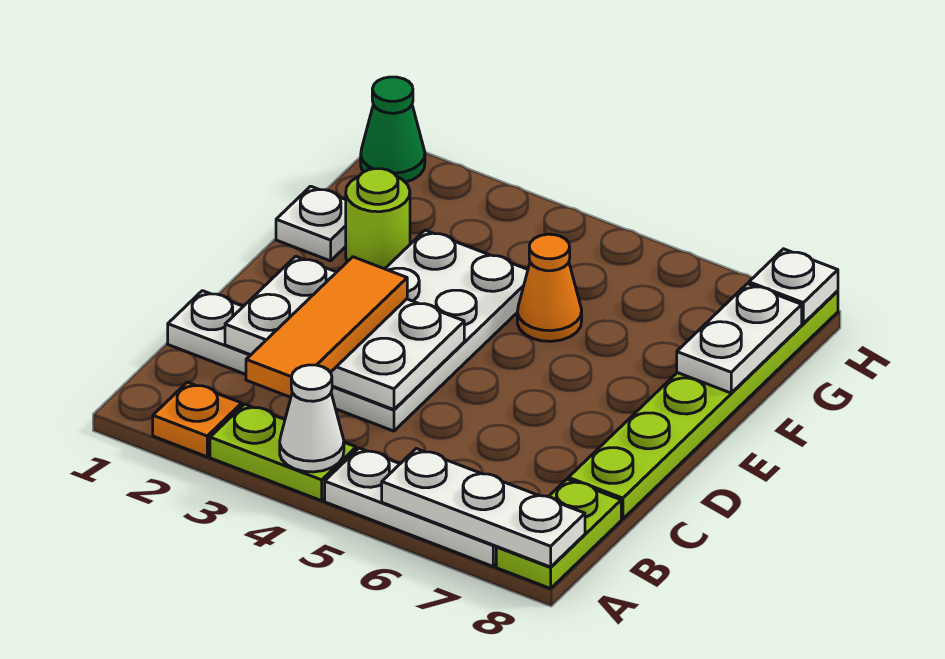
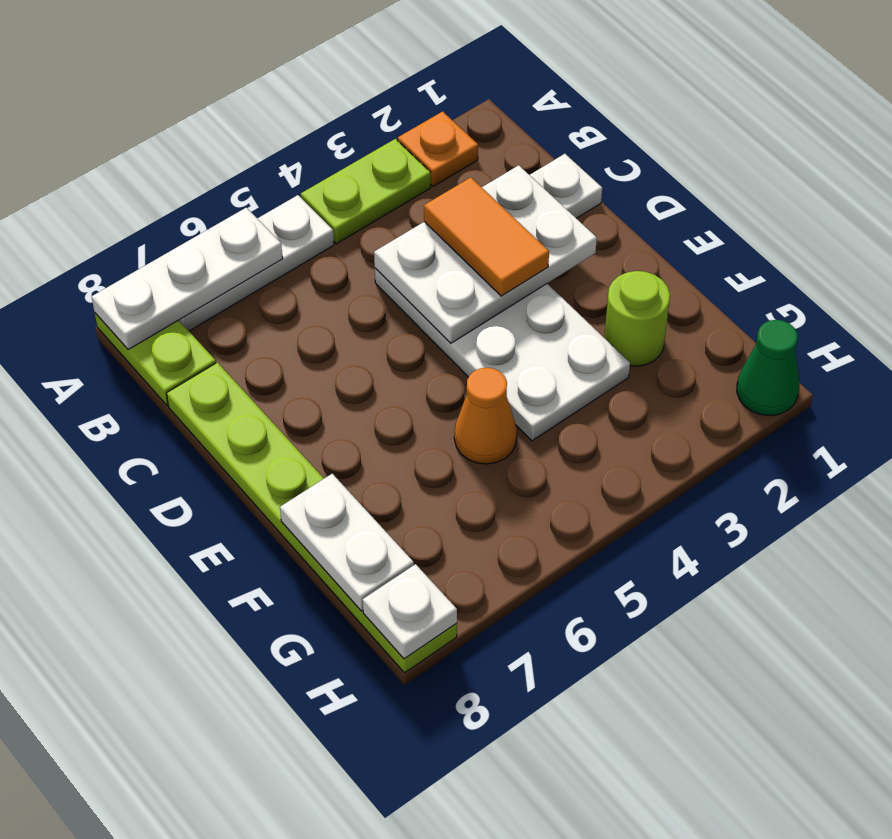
white 1x1 cone [280,365,344,472] -> none
orange 1x3 tile [246,257,407,397] -> orange 1x2 tile [424,178,549,296]
white 1x1 plate [276,186,346,261] -> none

